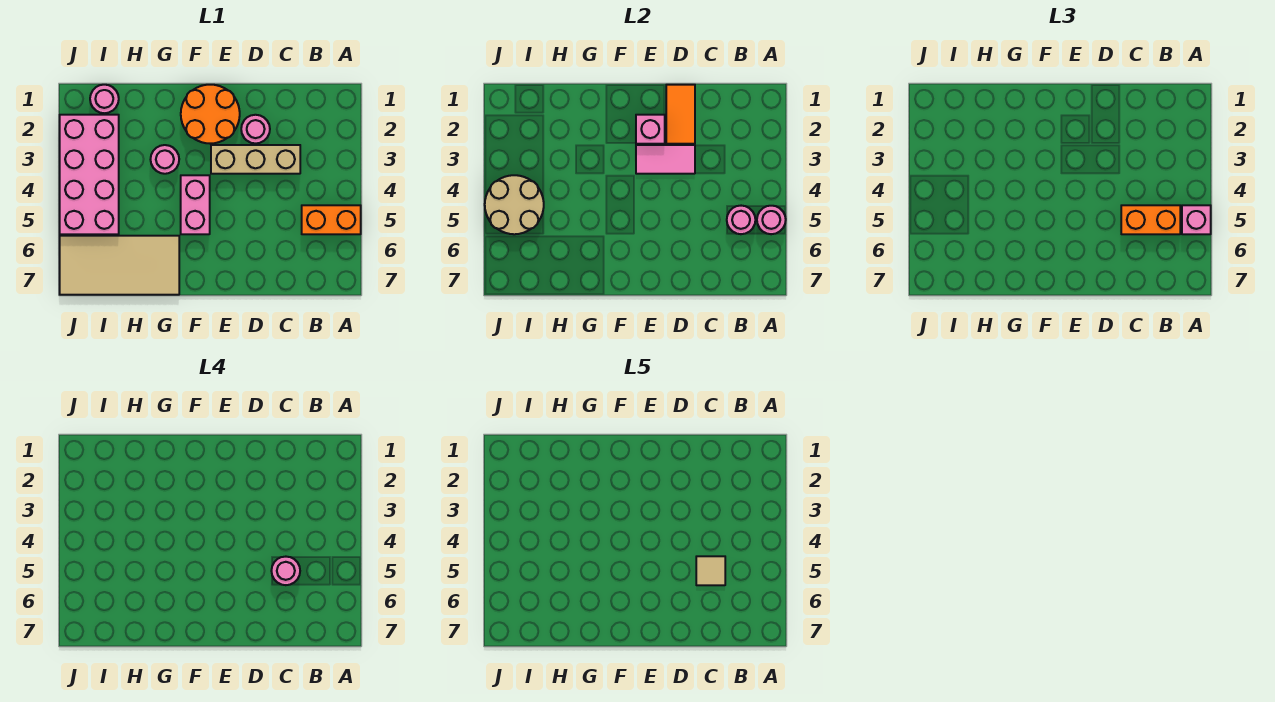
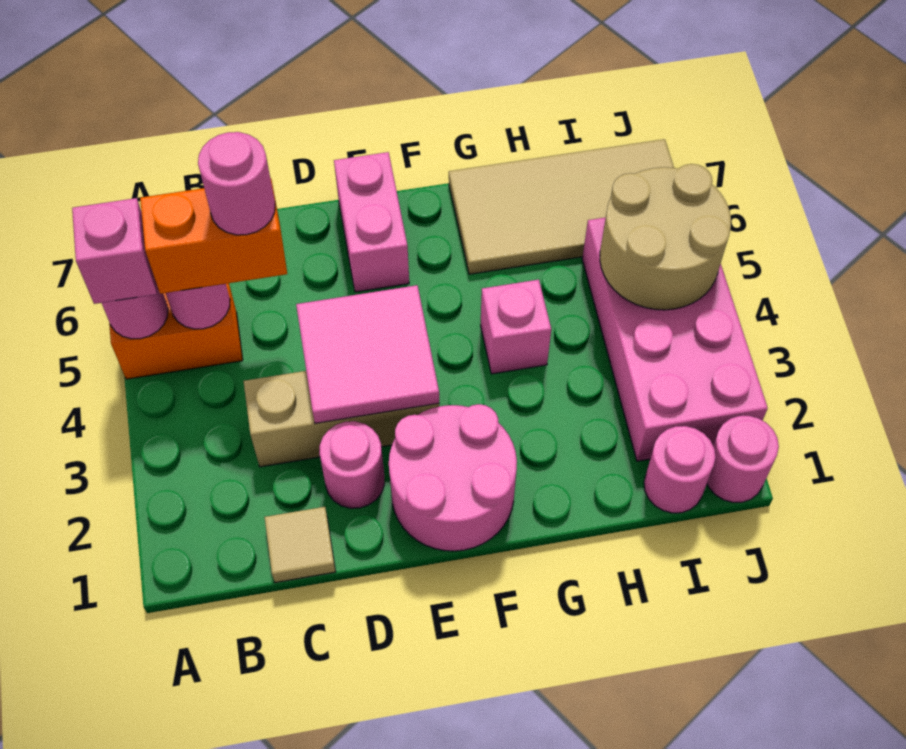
tan 1x1 tile [696,556,725,585] -> tan 1x1 tile moved to [265,507,336,583]
orange 1x2 tile [666,85,695,144] -> none
pink 1x2 tile [636,145,695,174] -> pink 2x2 tile [296,285,439,423]
orange 2x2 round brick [181,85,240,144] -> pink 2x2 round brick [389,404,517,551]
pink 1x1 brick [636,115,665,144] -> pink 1x1 brick moved to [480,280,551,374]
pink 1x2 brick [181,175,210,234] -> pink 1x2 brick moved to [334,152,409,292]
pink 1x1 round brick [151,145,179,174] -> pink 1x1 round brick moved to [707,416,779,502]

